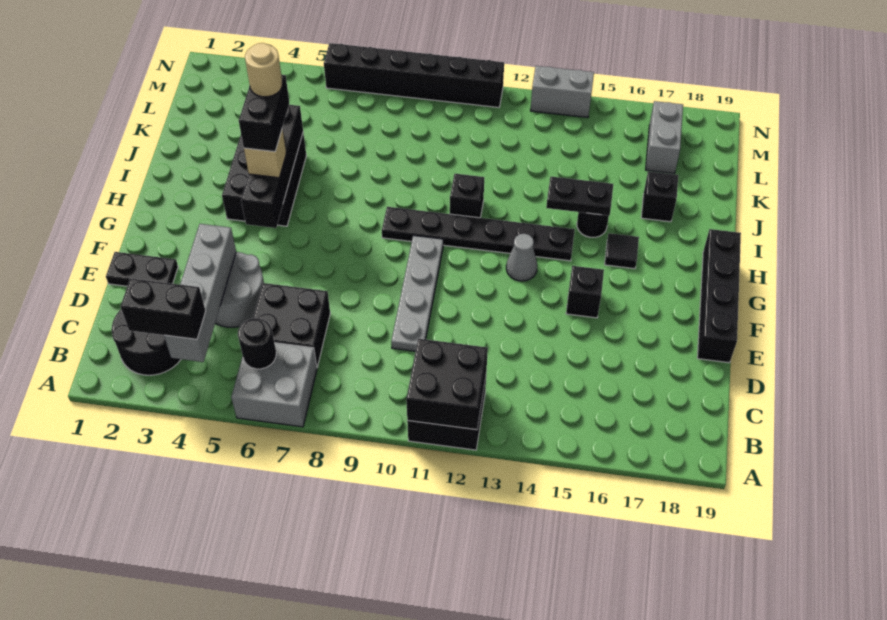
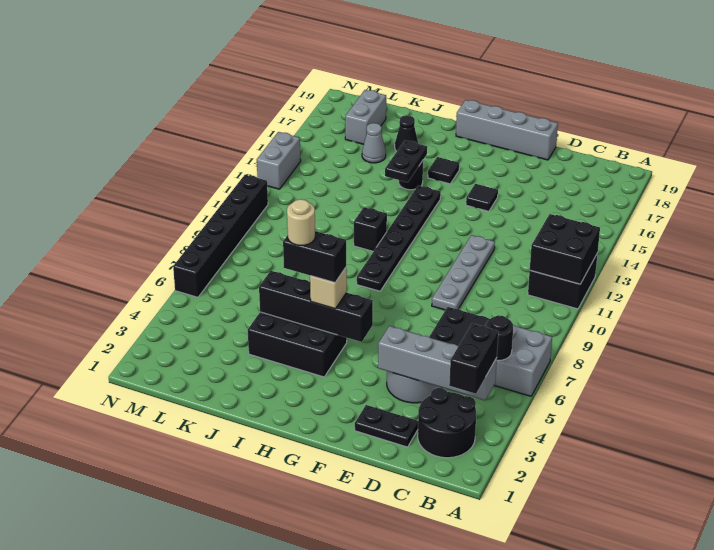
grey 1x4 plate [391,235,443,351] -> grey 1x4 plate turned to [432,235,495,310]
black 1x2 plate [106,252,178,286] -> black 1x2 plate turned to [355,405,418,447]
black 1x4 brick [697,229,741,363] -> grey 1x4 brick [456,100,558,160]
black 1x1 brick [566,266,604,318] -> black 1x1 tile [466,184,498,211]
grey 1x1 cone [506,234,537,281] -> grey 1x1 cone moved to [362,123,386,163]
black 1x1 brick [641,171,678,222] -> black 1x1 cone [395,115,418,151]
grey 1x2 brick [646,101,683,174] -> grey 1x2 brick turned to [345,90,386,144]

